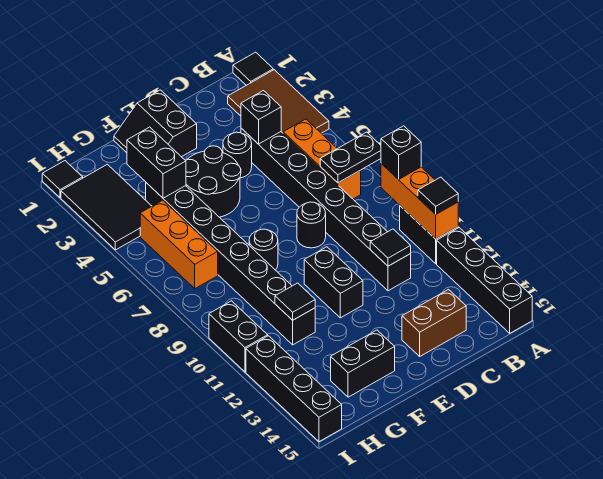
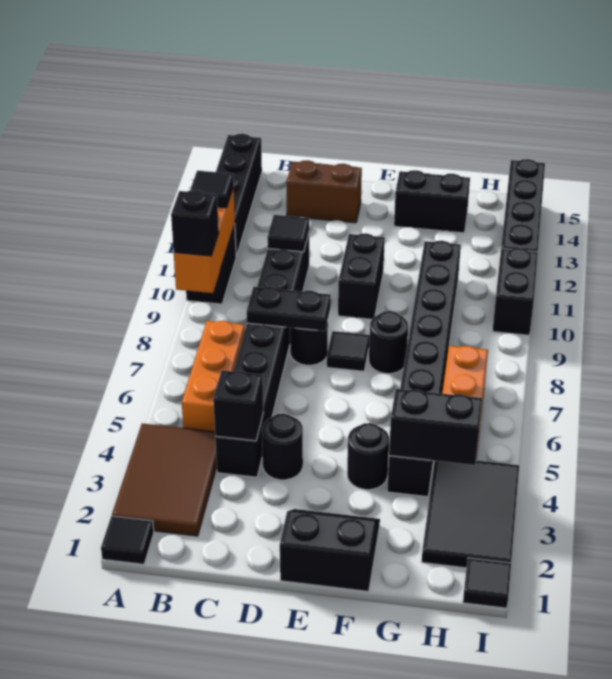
black 1x2 plate [320,132,381,183] -> black 1x2 plate moved to [247,287,331,331]
black 2x2 slope [114,90,197,157] -> black 2x2 slope turned to [280,509,380,592]
black 2x2 round brick [185,146,241,217] -> black 1x1 round brick [347,423,389,490]
black 1x2 brick [127,127,186,198] -> black 1x2 brick turned to [389,389,482,465]
black 1x1 tile [275,283,315,320] -> black 1x1 tile moved to [327,331,370,371]

